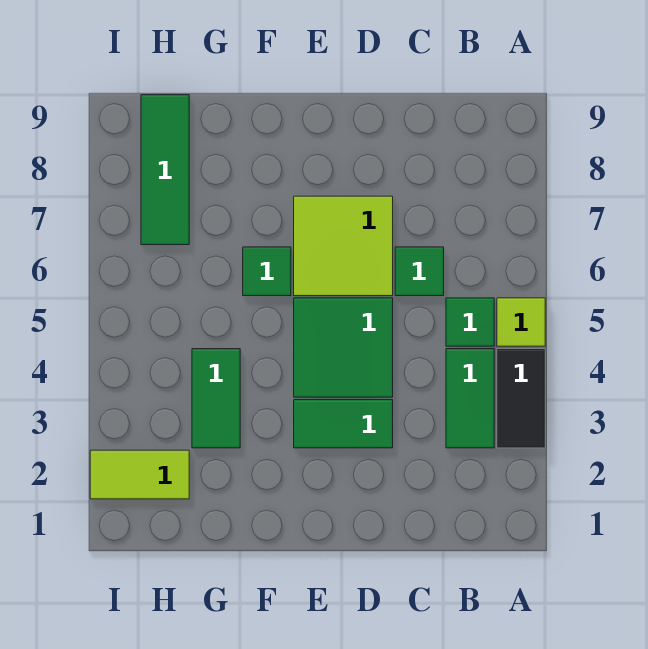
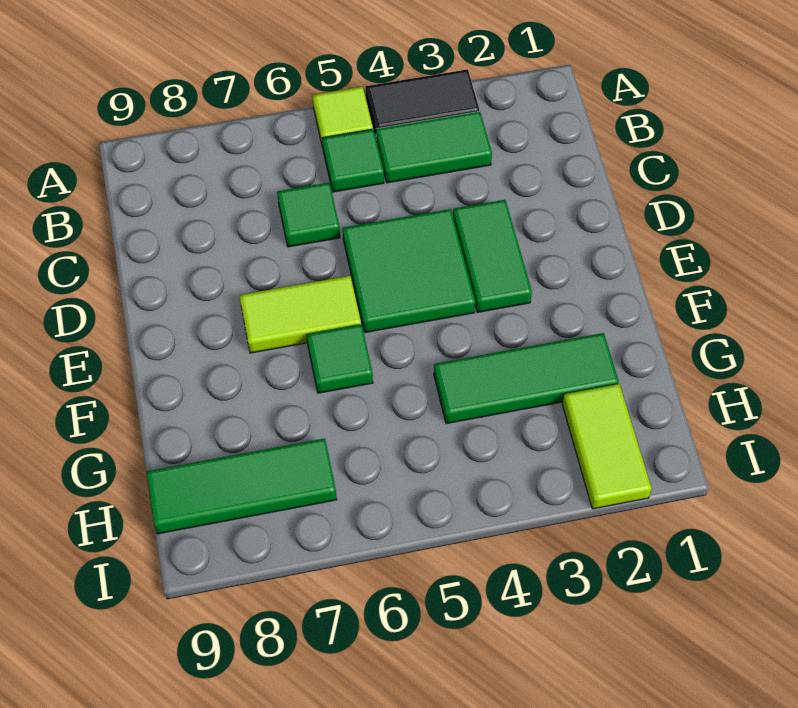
lime 2x2 tile [294,196,393,296] -> lime 1x2 tile [239,276,361,353]
green 1x2 tile [192,349,240,448] -> green 1x3 tile [434,333,619,424]

